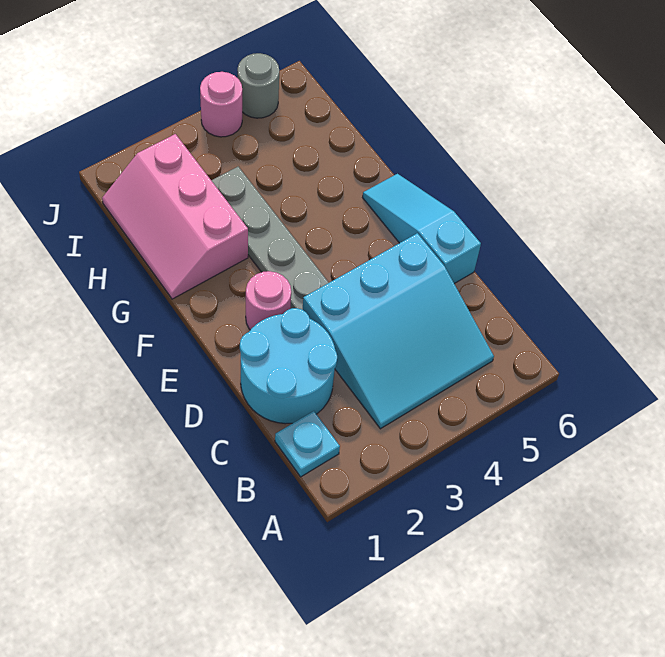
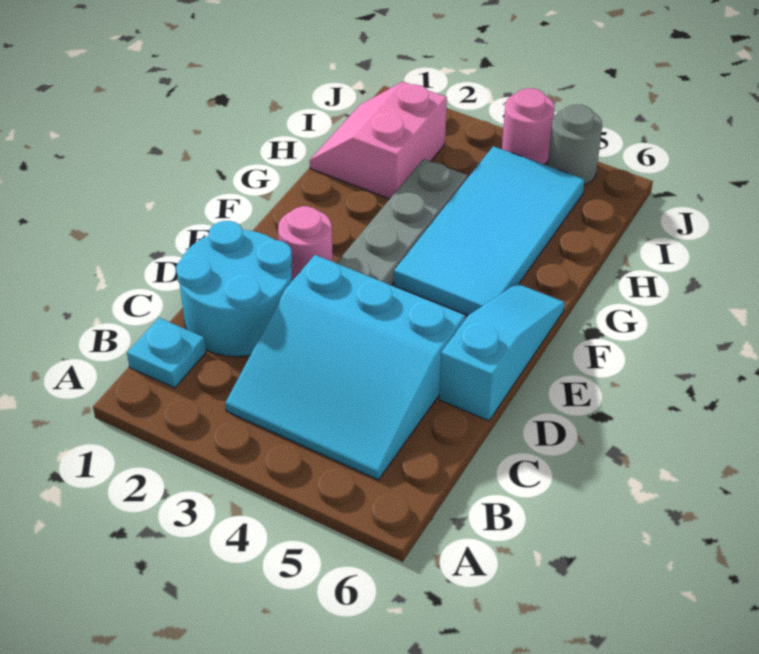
none -> cyan 2x4 tile [394,146,585,315]
pink 2x3 slope [102,134,248,299] -> pink 2x2 slope [310,82,447,199]

